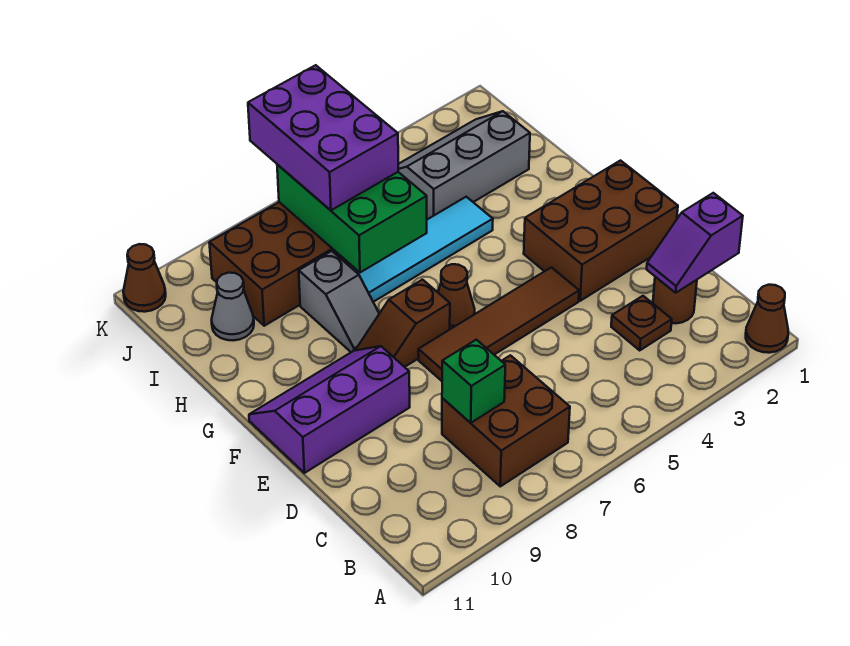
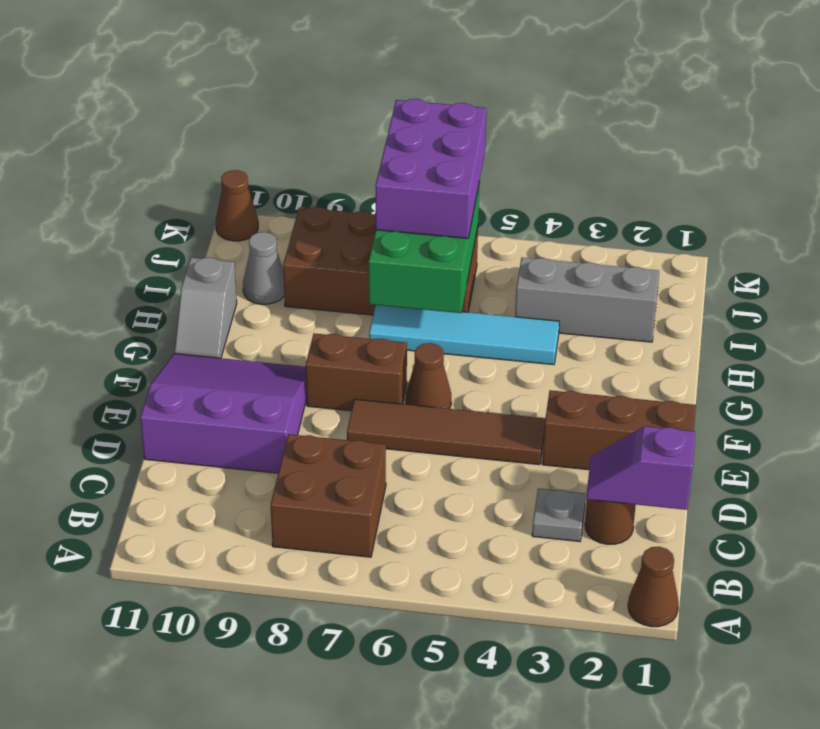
brown 1x1 plate [611,296,672,350] -> grey 1x1 plate [532,488,586,542]
green 1x1 brick [442,340,505,423] -> none
brown 2x3 brick [524,161,678,301] -> brown 1x3 brick [542,390,696,470]
purple 2x3 slope [249,346,410,473] -> purple 3x3 slope [140,354,307,473]
brown 1x2 slope [356,280,450,367] -> brown 1x2 brick [306,333,407,411]
grey 1x2 slope [299,251,379,352] -> grey 1x2 slope moved to [174,257,237,358]

